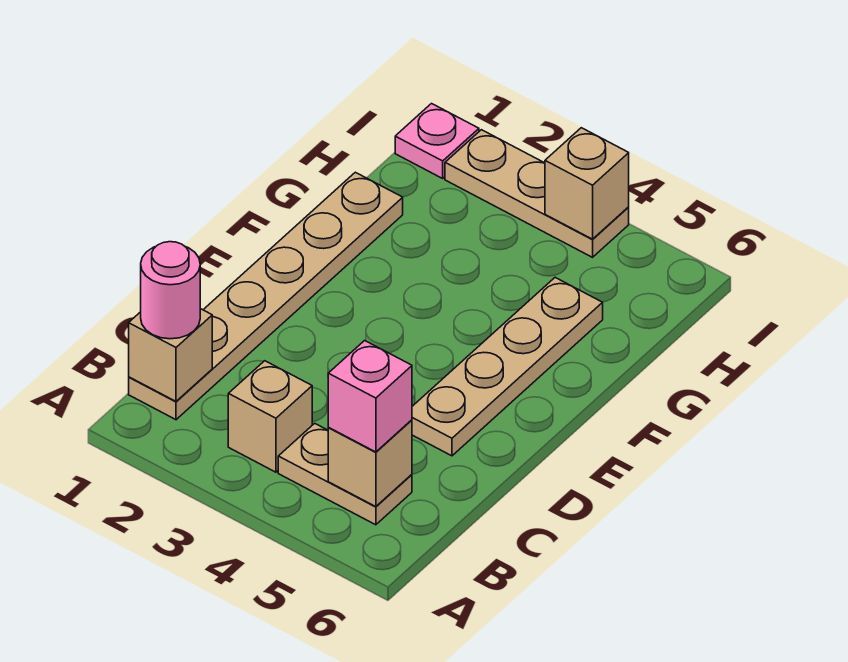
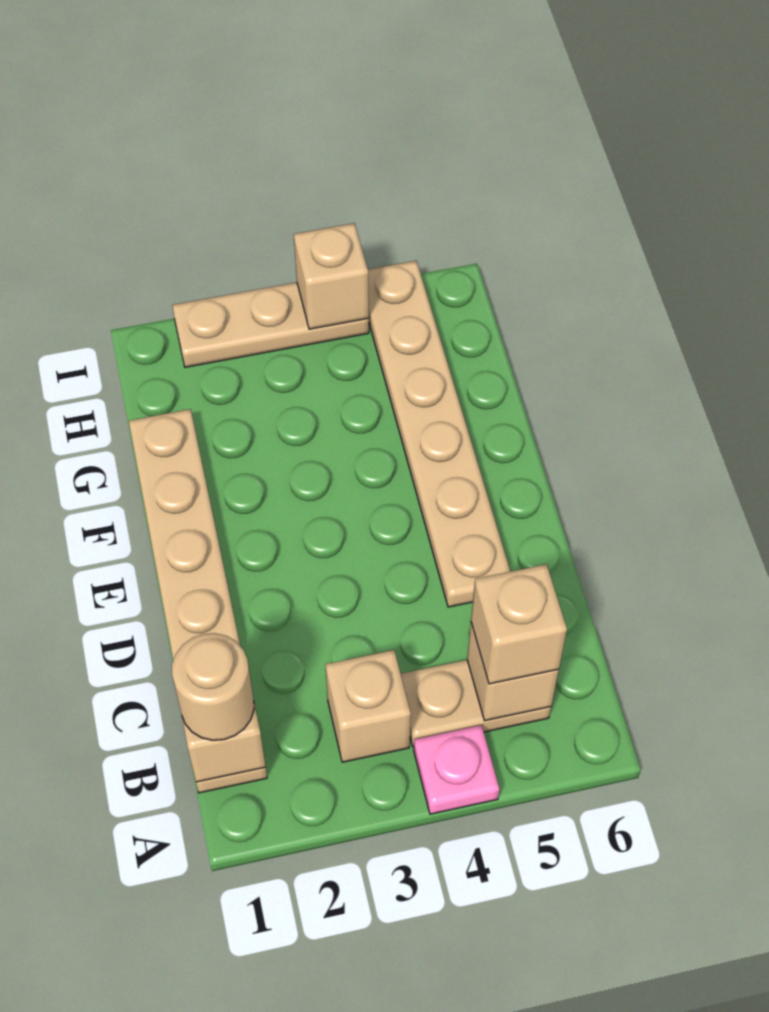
pink 1x1 round brick [141,242,200,339] -> tan 1x1 round brick [172,633,254,740]
pink 1x1 brick [328,341,412,452] -> tan 1x1 brick [471,564,567,684]
tan 1x4 plate [412,278,603,456] -> tan 1x6 plate [368,261,510,607]
pink 1x1 plate [395,104,479,178] -> pink 1x1 plate moved to [414,725,499,814]

